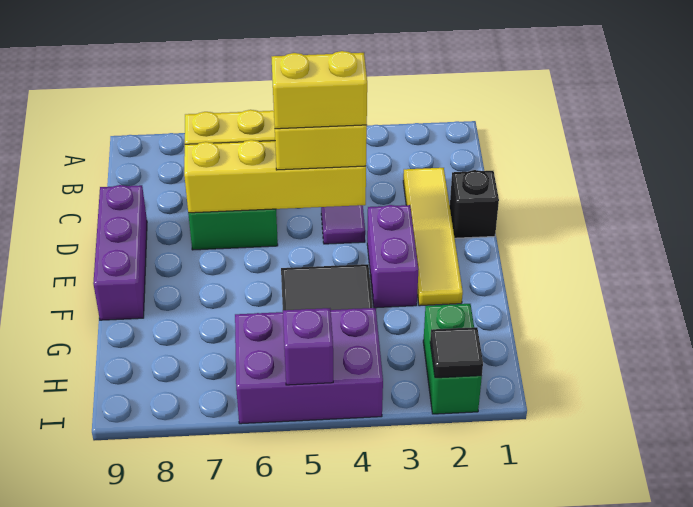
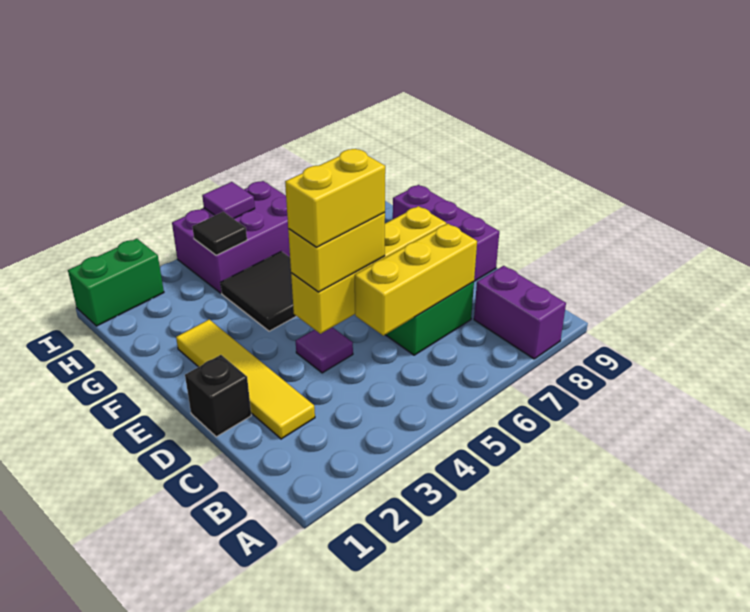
purple 1x2 brick [367,205,419,308] -> purple 1x2 brick moved to [474,266,566,359]
green 1x2 brick [423,304,482,414] -> green 1x2 brick turned to [68,239,164,326]
black 1x1 tile [430,327,483,378] -> black 1x1 tile moved to [192,212,247,255]
purple 1x1 brick [283,308,333,385] -> purple 1x1 tile [202,182,255,219]

